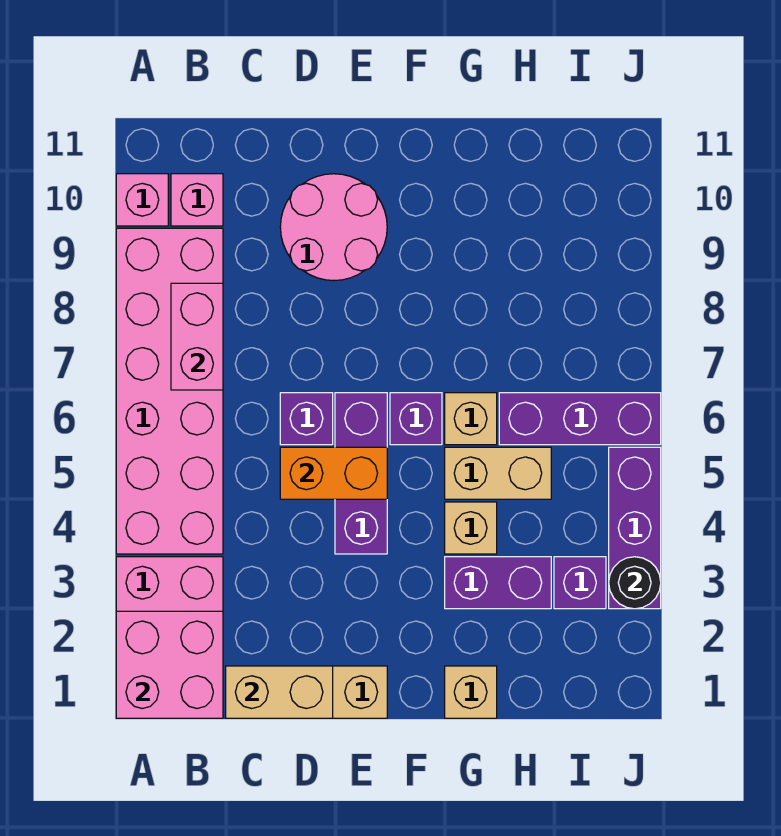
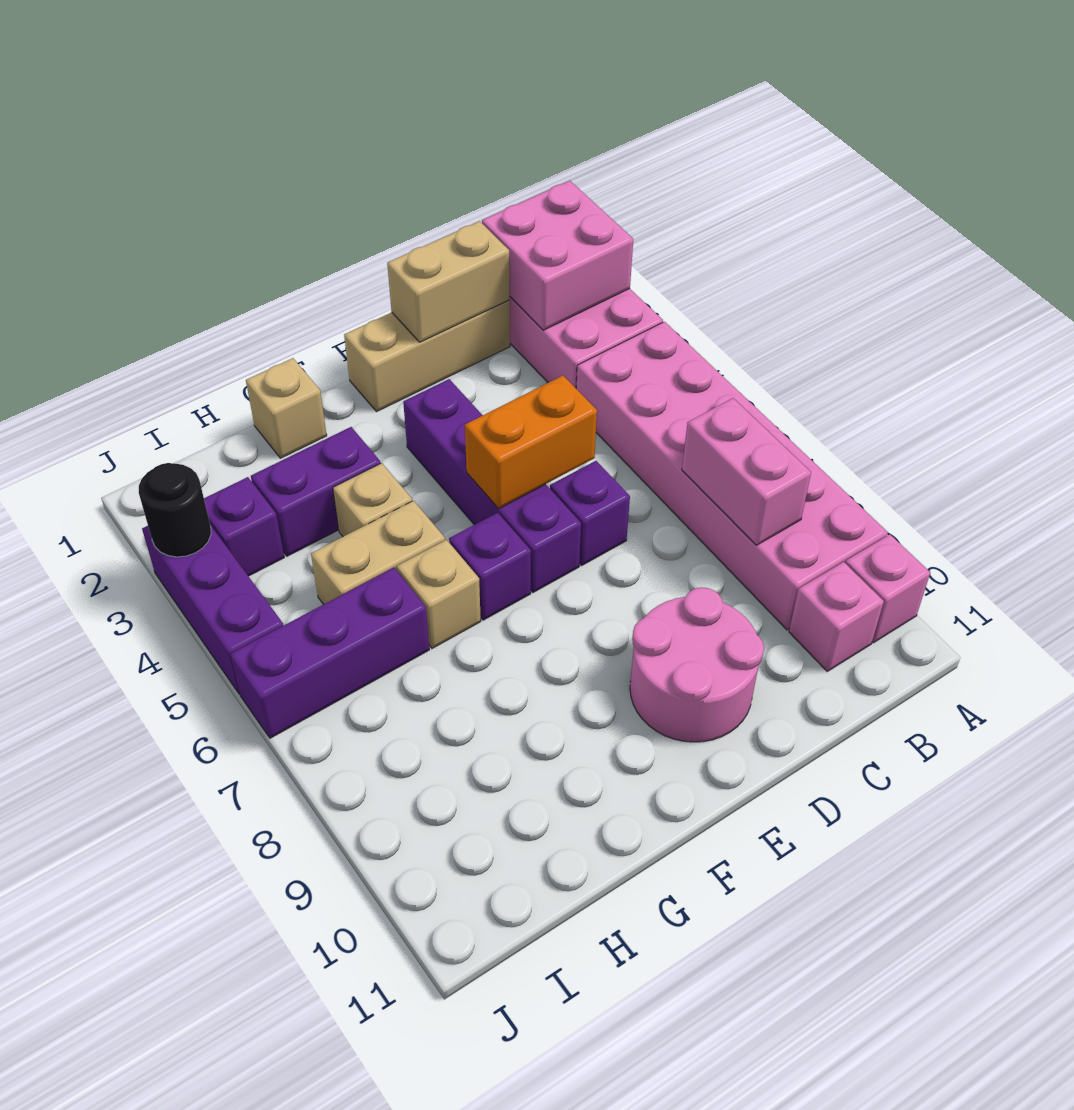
purple 1x3 brick [335,393,387,554] -> purple 1x4 brick [403,379,581,592]

